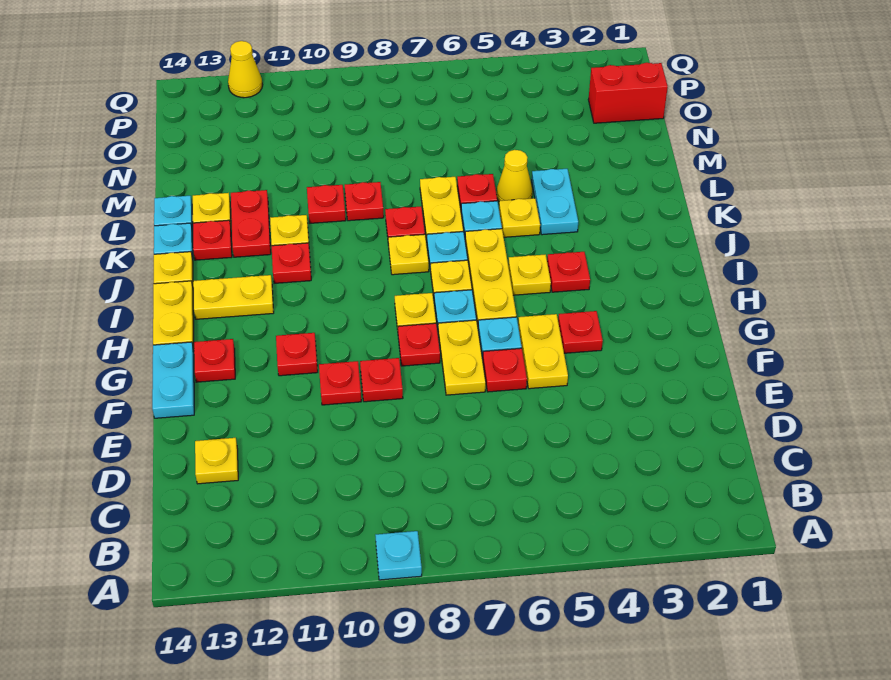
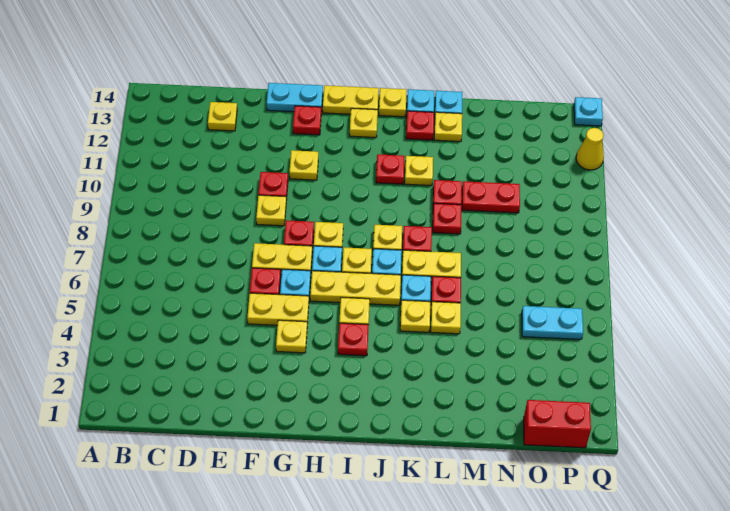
cyan 1x1 plate [375,531,422,580] -> cyan 1x1 plate moved to [574,97,603,126]
red 1x1 plate [360,358,403,402] -> yellow 1x1 plate [256,195,286,226]
red 1x1 plate [558,311,603,353] -> yellow 1x1 plate [276,320,307,353]
red 1x1 plate [276,333,318,376] -> yellow 1x1 plate [289,150,318,180]
yellow 1x2 plate [193,275,274,319] -> yellow 1x1 plate [350,108,378,138]
cyan 1x2 plate [532,169,578,235] -> cyan 1x2 plate moved to [522,306,583,339]
red 1x2 plate [231,190,271,257] -> red 1x2 plate moved to [462,181,520,213]
yellow 1x1 cone [497,150,532,201] -> yellow 1x1 plate [431,302,461,334]
red 1x2 brick [588,63,668,123] -> red 1x2 brick turned to [524,400,591,448]

